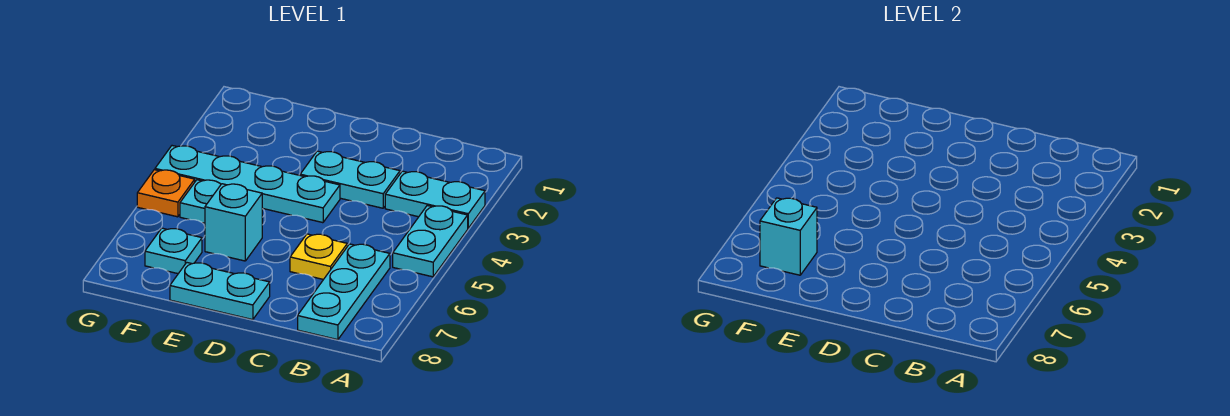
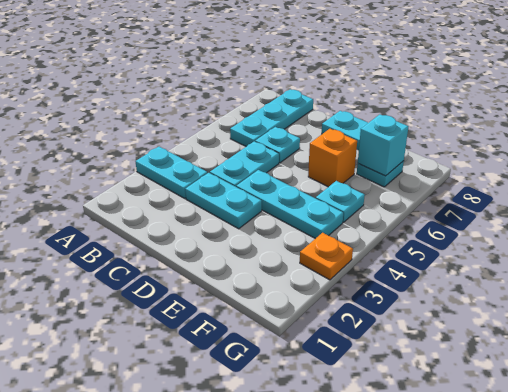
cyan 1x2 plate [393,206,468,277] -> cyan 1x2 plate moved to [210,141,279,187]
yellow 1x1 plate [290,234,347,279] -> cyan 1x1 plate [255,127,300,163]
cyan 1x4 plate [155,146,340,223] -> cyan 1x3 plate [236,170,343,239]
cyan 1x1 brick [205,184,262,261] -> orange 1x1 brick [308,129,357,187]
orange 1x1 plate [137,170,195,217] -> orange 1x1 plate moved to [300,233,353,280]

